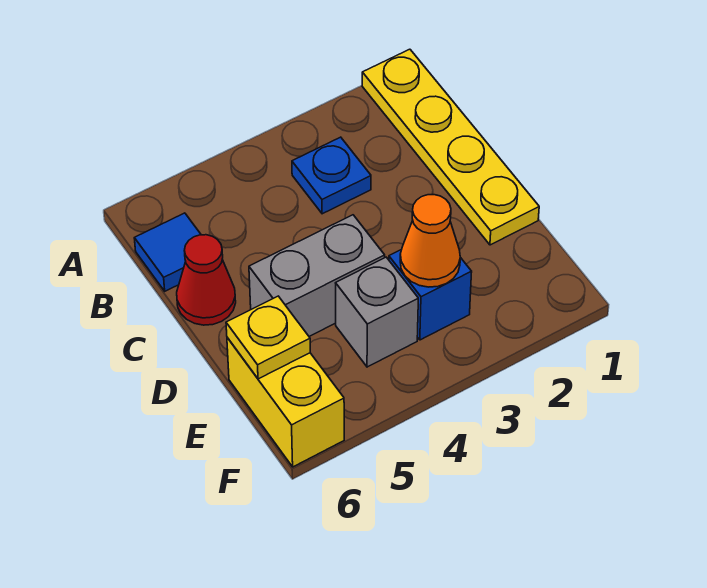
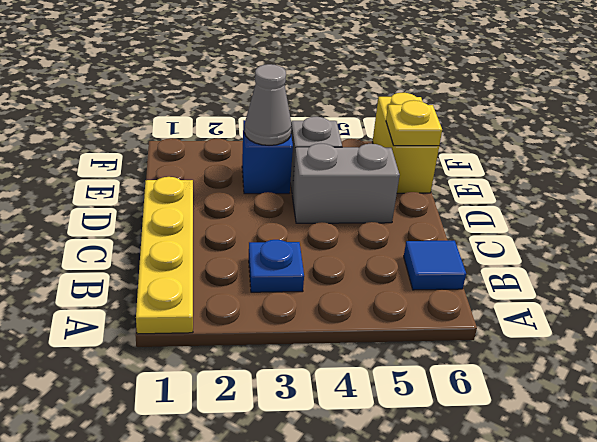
red 1x1 cone [177,235,236,325] -> none
orange 1x1 cone [400,195,460,287] -> grey 1x1 cone [244,64,292,145]

